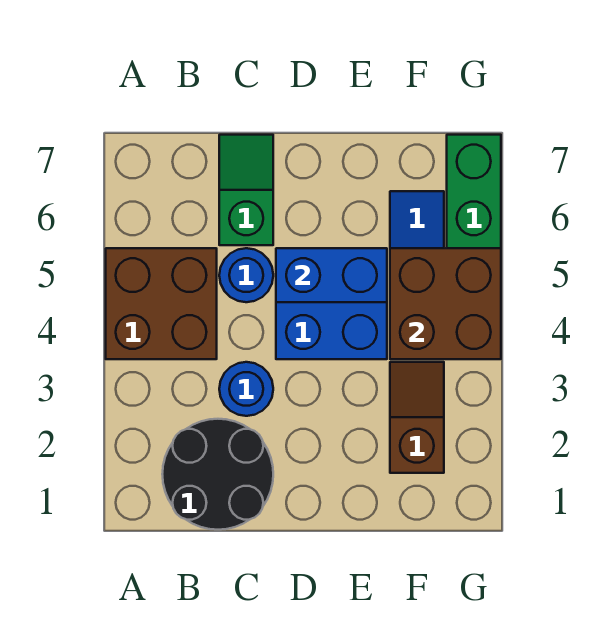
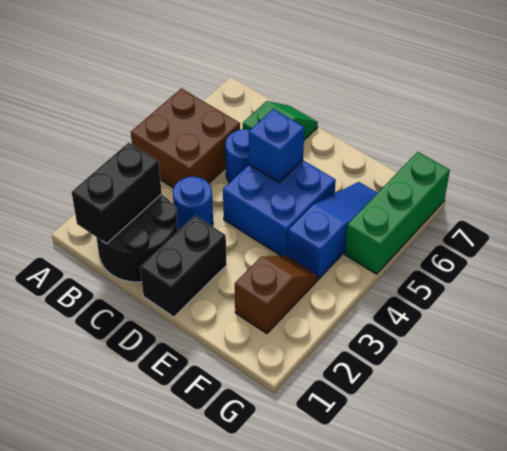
none -> black 1x2 brick [72,143,162,244]
none -> black 1x2 brick [140,216,227,317]
blue 1x2 brick [276,248,387,302] -> blue 1x1 brick [249,109,305,182]
brown 2x2 brick [390,248,501,359] -> none

